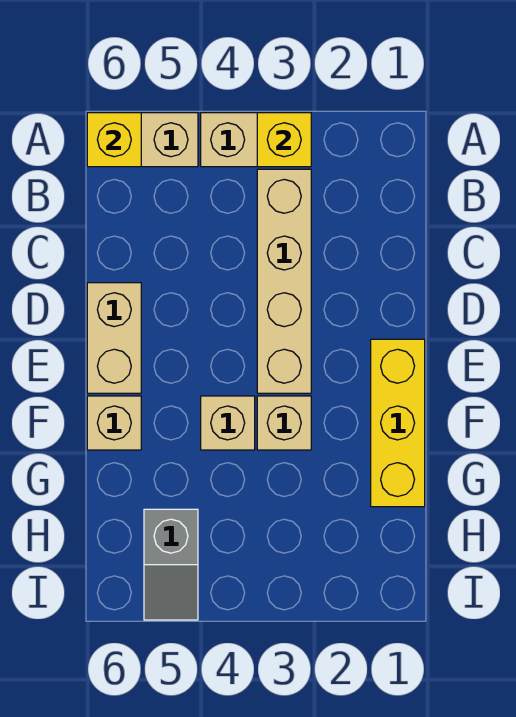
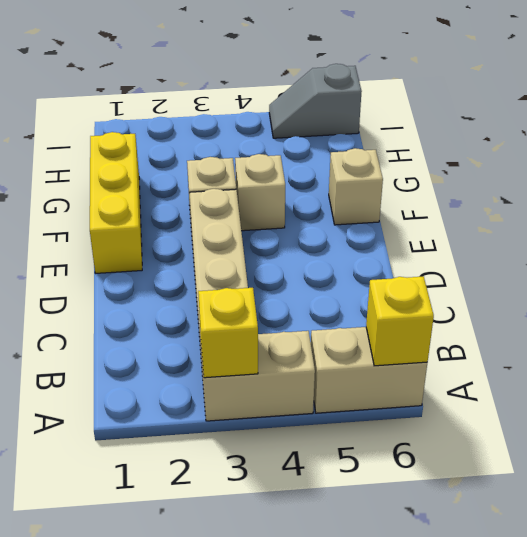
tan 1x2 brick [87,283,141,393] -> none
grey 1x2 slope [144,509,198,620] -> grey 1x2 slope turned to [269,64,362,138]

